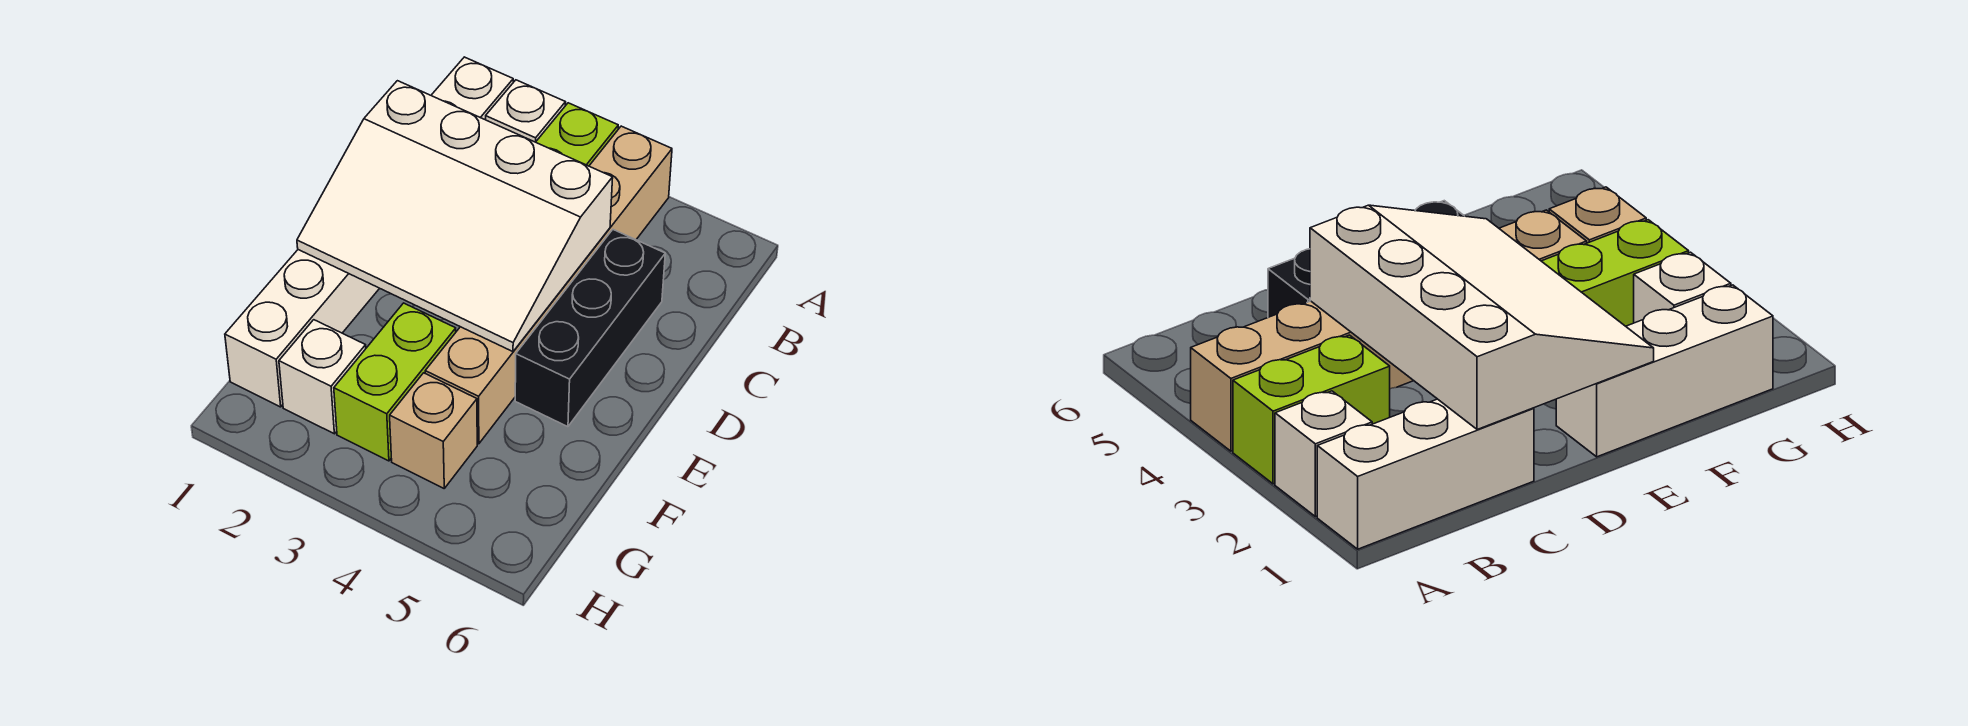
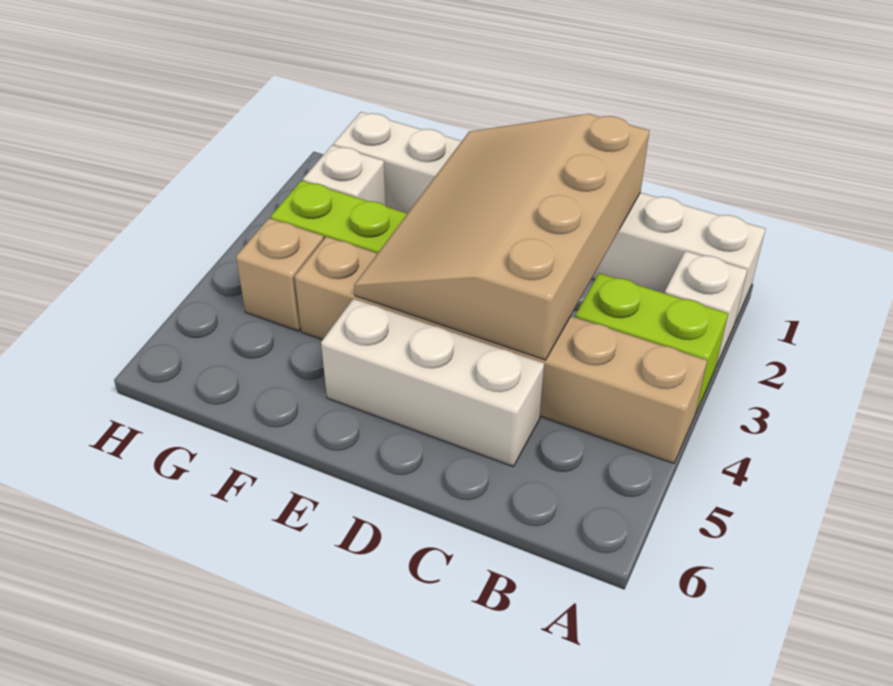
white 3x4 slope [297,81,613,352] -> tan 3x4 slope [354,114,649,360]
black 1x3 brick [515,230,665,427] -> white 1x3 brick [321,299,544,467]

